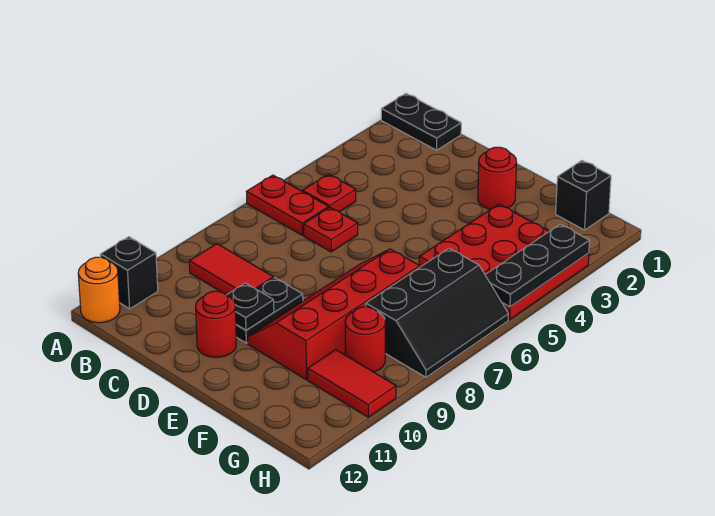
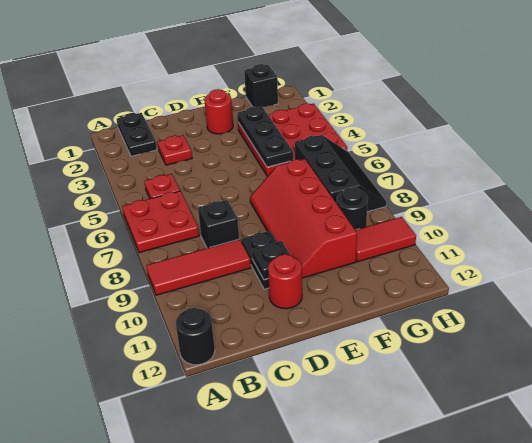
black 1x2 plate [381,94,461,150] -> black 1x2 plate turned to [117,113,157,156]
red 1x2 plate [246,175,328,235] -> red 2x2 plate [122,191,199,253]
black 1x1 brick [100,237,158,309] -> black 1x1 brick moved to [198,200,239,248]
orange 1x1 round brick [78,257,120,323] -> black 1x1 round brick [176,308,215,365]
red 1x2 tile [189,244,273,295] -> red 1x3 tile [146,239,251,295]
red 1x1 plate [304,207,358,252] -> red 1x1 plate moved to [158,135,192,165]
red 1x1 round brick [345,307,385,372] -> black 1x1 round brick [336,187,368,230]
black 1x3 plate [485,224,590,307] -> black 1x3 plate moved to [237,107,293,167]

